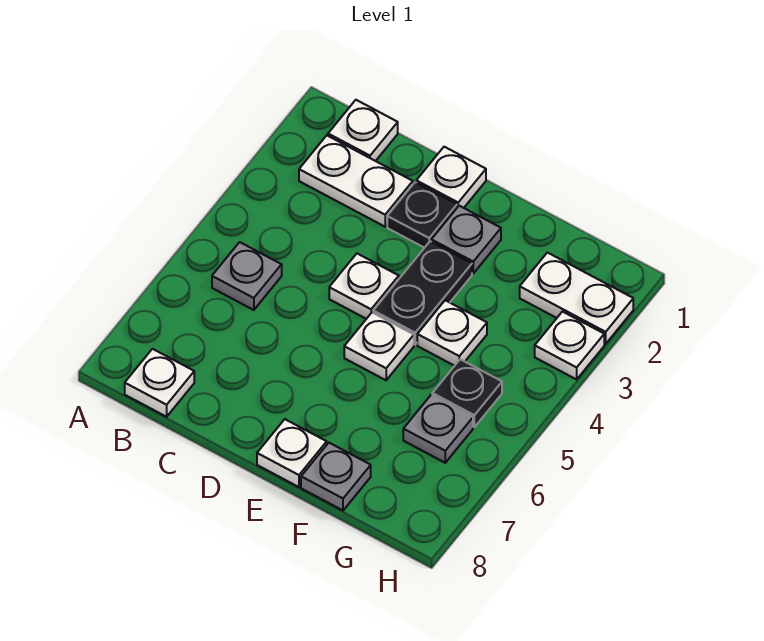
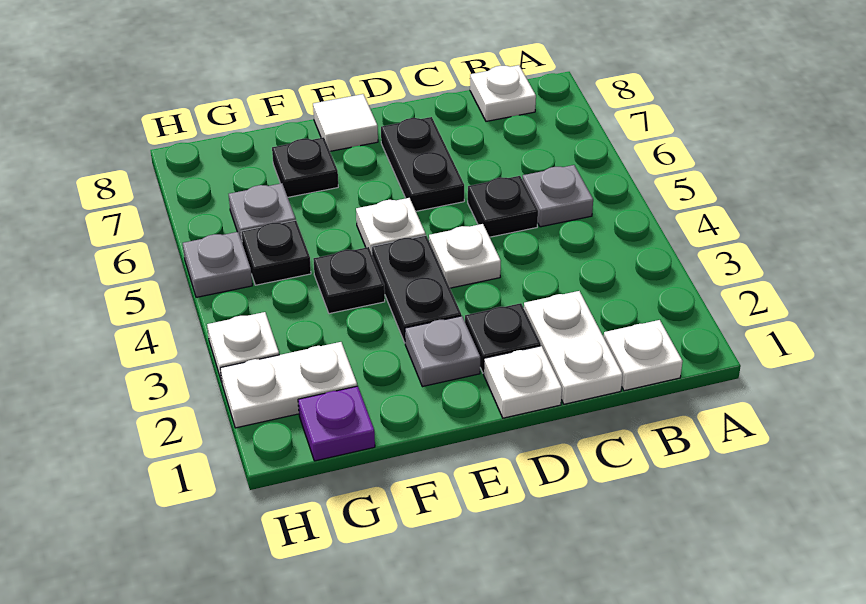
white 1x2 plate [299,136,413,227] -> white 1x2 plate turned to [524,291,623,404]
none -> black 1x1 plate [468,176,538,237]
none -> black 1x2 plate [381,117,464,211]
white 1x1 plate [257,419,327,487] -> white 1x1 tile [313,94,378,151]
white 1x1 plate [417,300,487,366] -> black 1x1 plate [313,247,385,314]
none -> black 1x1 plate [272,137,338,197]
grey 1x1 plate [301,443,371,510] -> grey 1x1 plate moved to [183,232,252,297]
none -> purple 1x1 plate [298,386,375,461]

